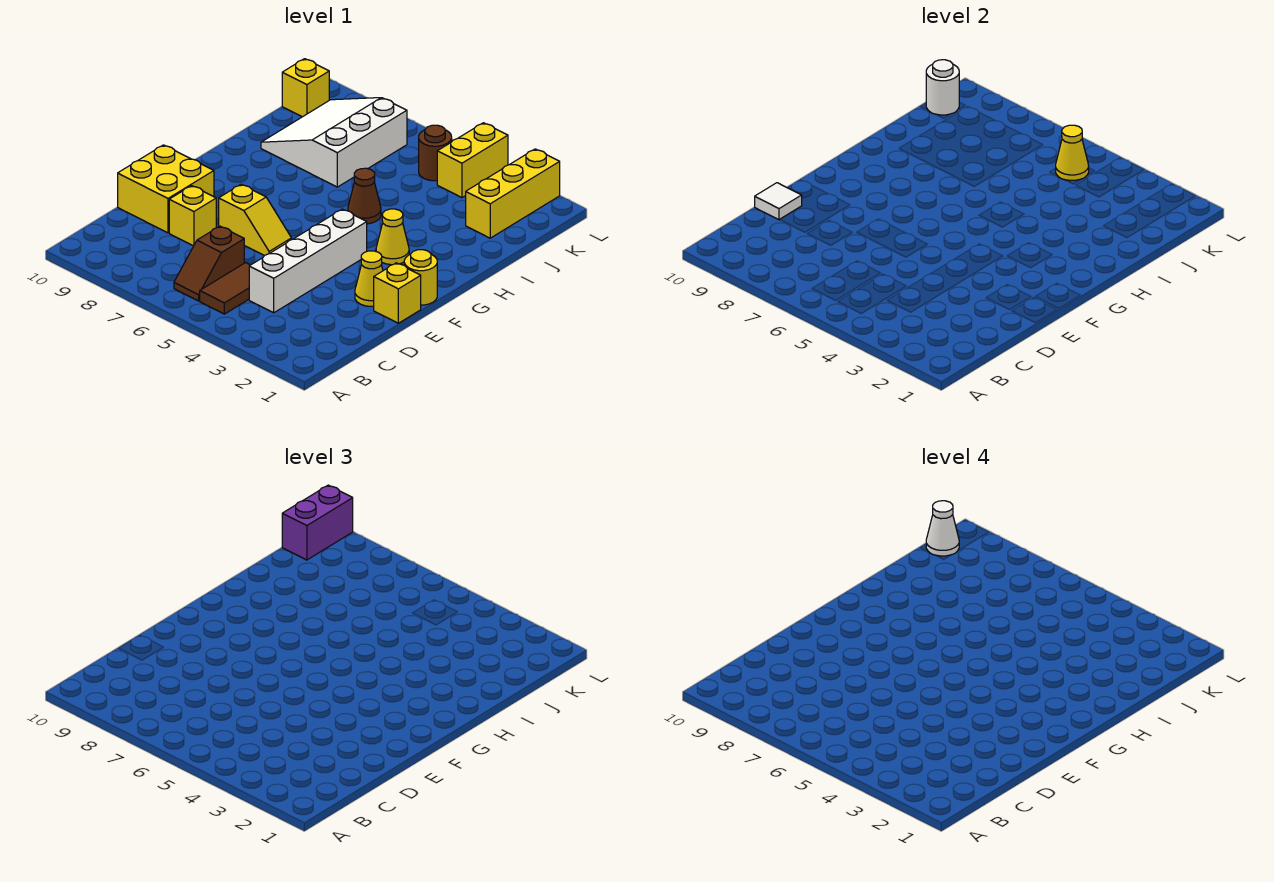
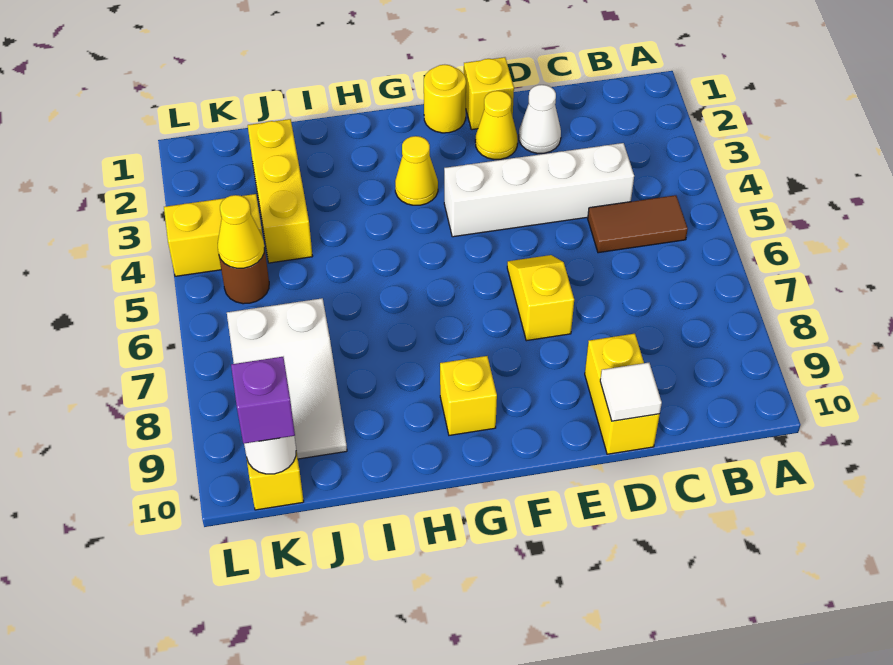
brown 1x2 slope [174,226,244,301] -> none
yellow 1x1 brick [169,186,216,246] -> yellow 1x1 brick moved to [440,356,497,435]
yellow 2x2 brick [118,145,214,233] -> yellow 1x2 brick [585,334,660,454]
brown 1x1 cone [348,168,381,224] -> none
white 3x3 slope [261,98,407,187] -> white 2x3 slope [227,298,347,459]
yellow 1x3 brick [466,149,560,238] -> yellow 1x3 brick turned to [248,119,313,263]
purple 1x2 brick [282,485,353,560] -> purple 1x1 brick [231,357,295,444]
white 1x1 cone [926,501,959,556] -> white 1x1 cone moved to [519,85,561,153]

